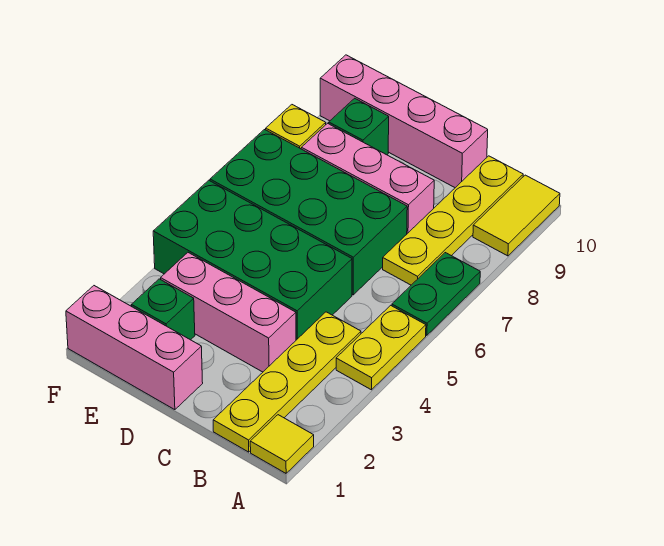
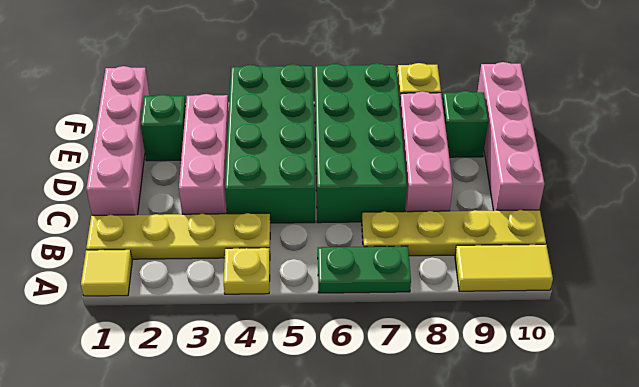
yellow 1x2 plate [336,305,426,390] -> yellow 1x1 plate [224,248,270,294]
pink 1x3 brick [66,286,203,410] -> pink 1x4 brick [86,66,149,215]

